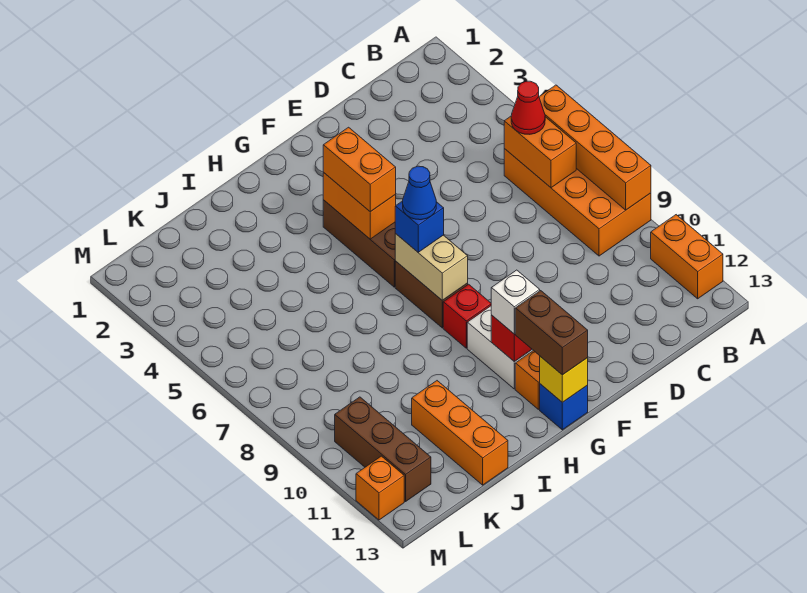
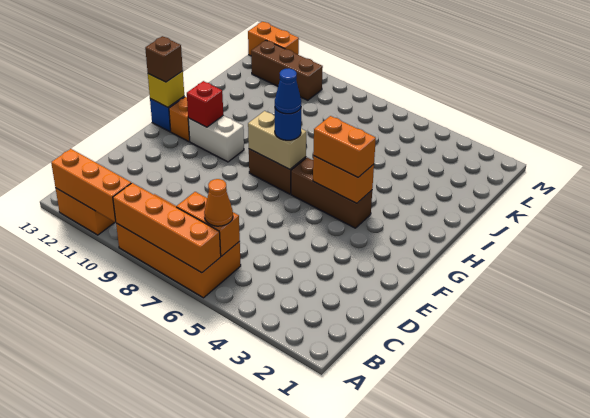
red 1x1 cone [511,81,545,134] -> orange 1x1 cone [204,179,233,226]
blue 1x1 brick [395,201,444,252] -> blue 1x1 round brick [275,109,301,140]
red 1x1 brick [443,284,491,348] -> none
white 1x1 brick [491,270,540,334] -> none
brown 1x2 brick [515,291,588,375] -> brown 1x1 brick [145,36,183,82]
orange 1x3 brick [412,381,508,485] -> orange 1x3 brick moved to [51,149,131,222]
orange 1x1 brick [356,456,404,520] -> orange 1x2 brick [248,22,299,56]

